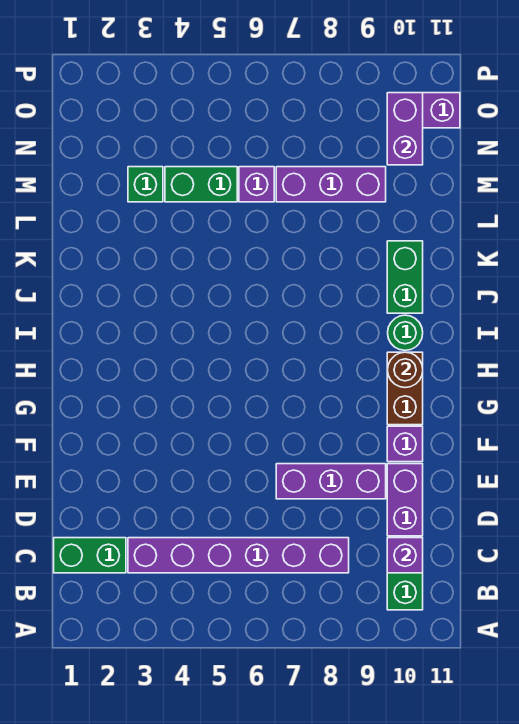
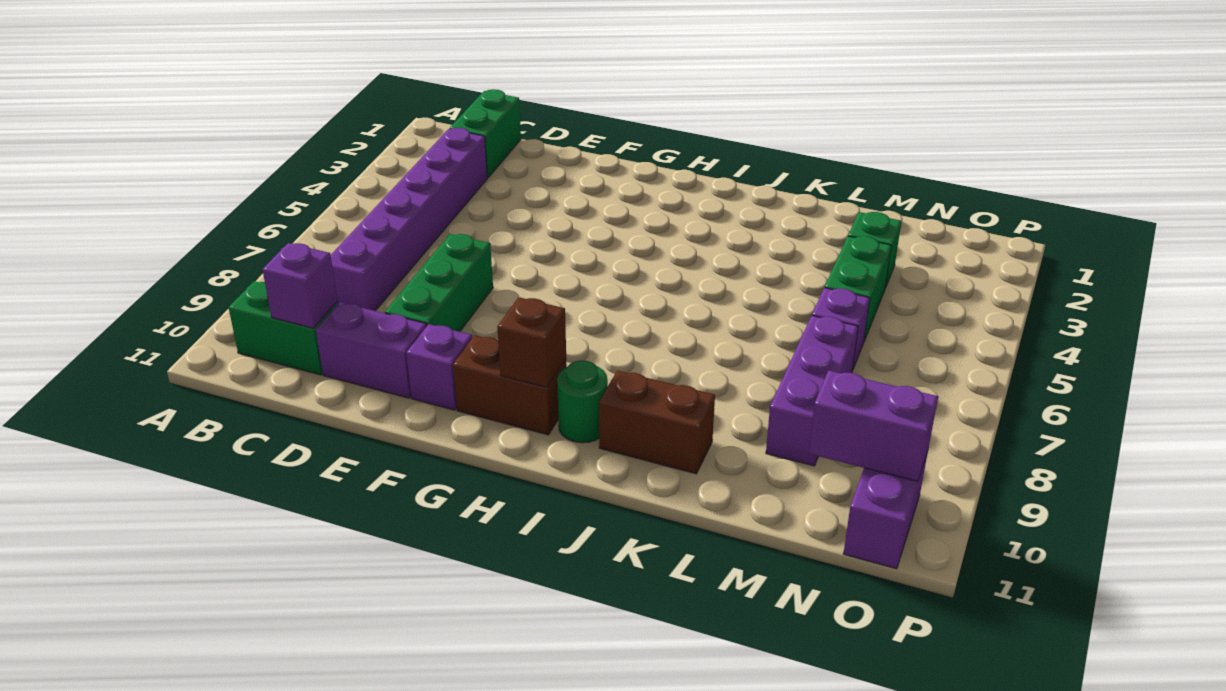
purple 1x3 brick [276,464,386,499] -> green 1x3 brick [385,234,493,332]
brown 1x1 round brick [388,352,423,388] -> brown 1x1 brick [497,297,566,387]
green 1x2 brick [387,241,423,313] -> brown 1x2 brick [599,371,715,474]

